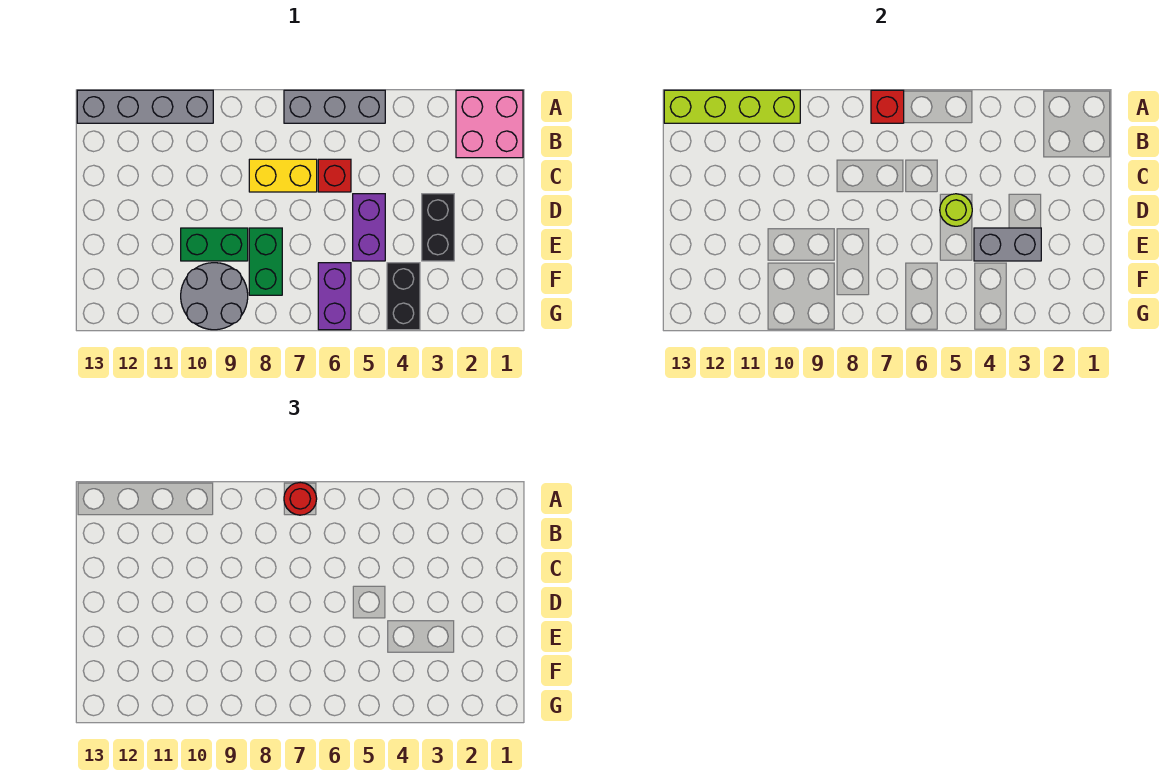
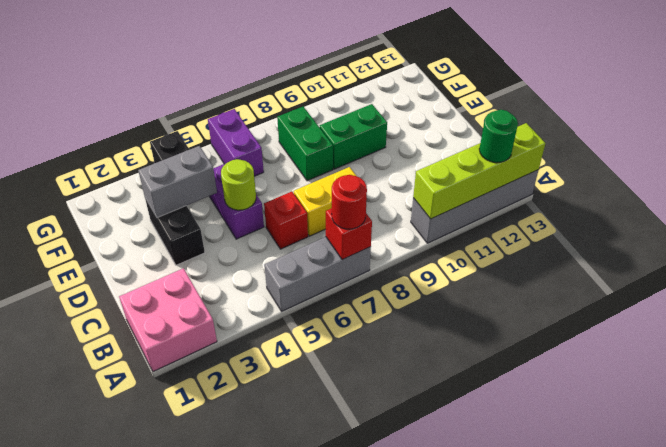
none -> green 1x1 round brick [479,110,518,163]
grey 2x2 round brick [181,263,248,330] -> none

